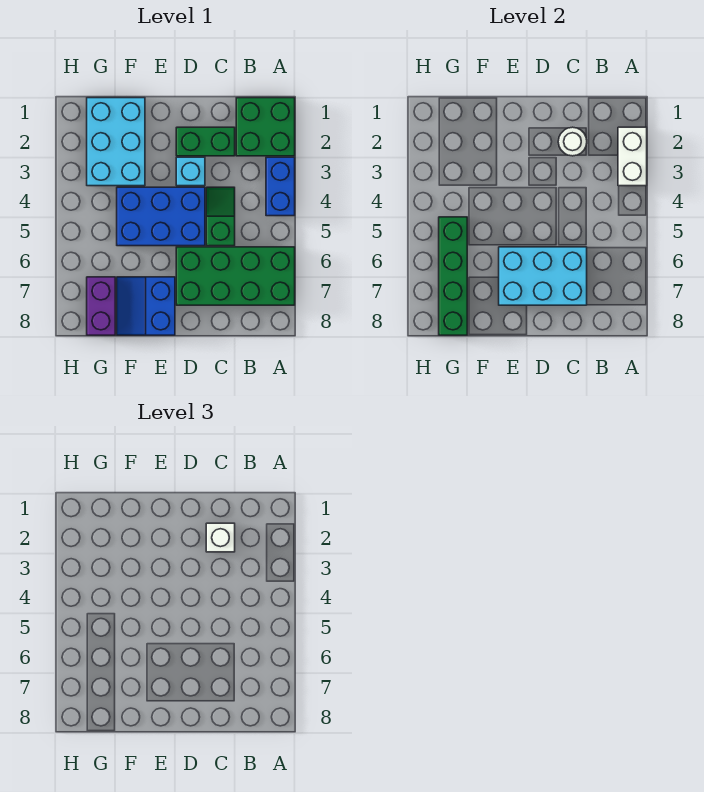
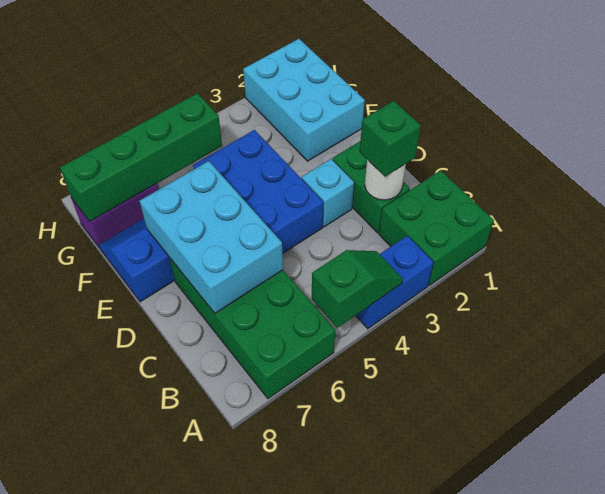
white 1x2 brick [618,127,647,186] -> none
white 1x1 brick [206,523,235,552] -> green 1x1 brick [360,101,421,177]
green 1x2 slope [206,187,235,246] -> green 1x2 slope moved to [312,250,403,328]
cyan 2x3 brick [87,98,145,186] -> cyan 2x3 brick turned to [243,39,365,161]

